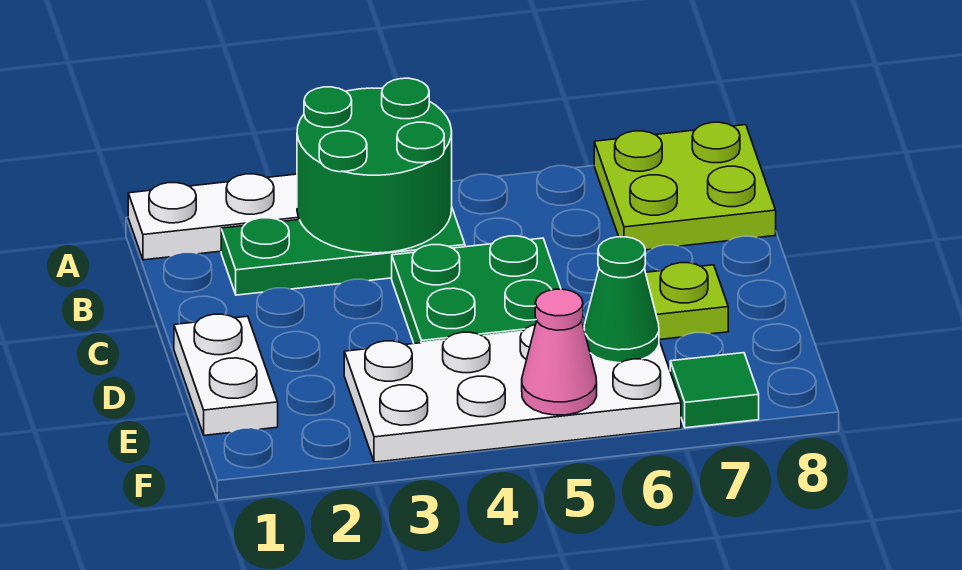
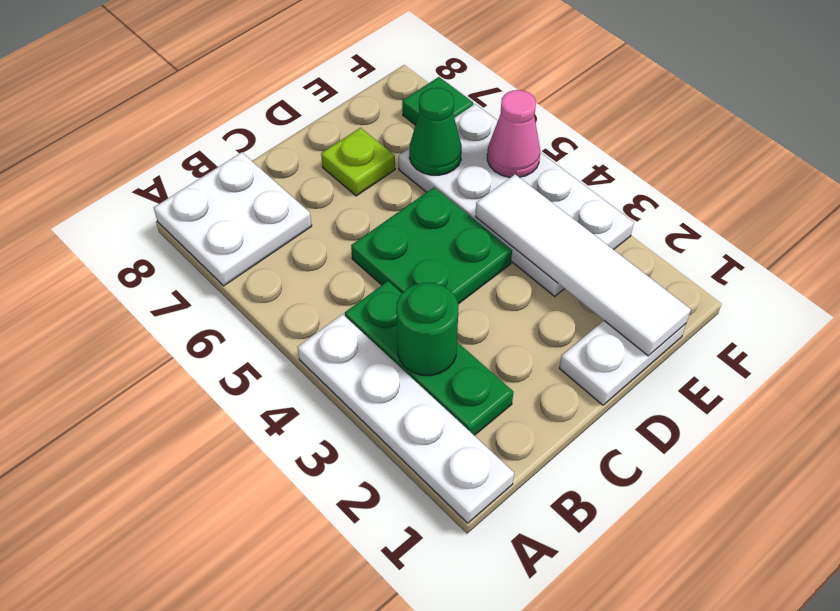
green 2x2 round brick [297,78,452,253] -> green 1x1 round brick [396,283,459,376]
lime 2x2 plate [594,122,776,250] -> white 2x2 plate [154,152,312,286]
none -> white 1x4 tile [475,174,691,356]

